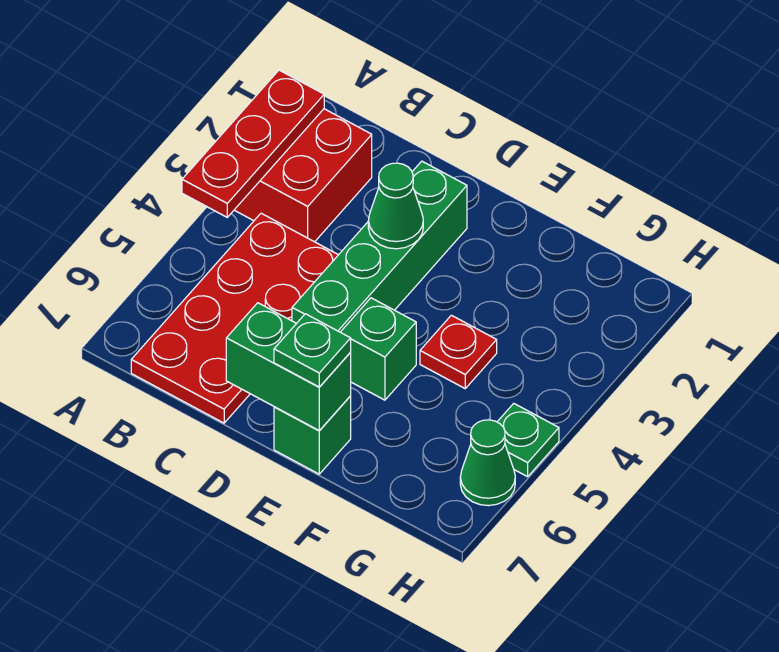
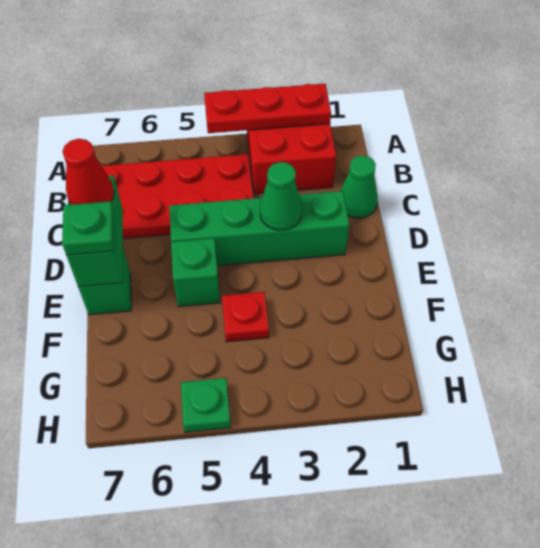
none -> red 1x1 cone [62,139,114,205]
green 1x1 cone [460,420,515,506] -> green 1x1 cone moved to [340,155,378,218]

